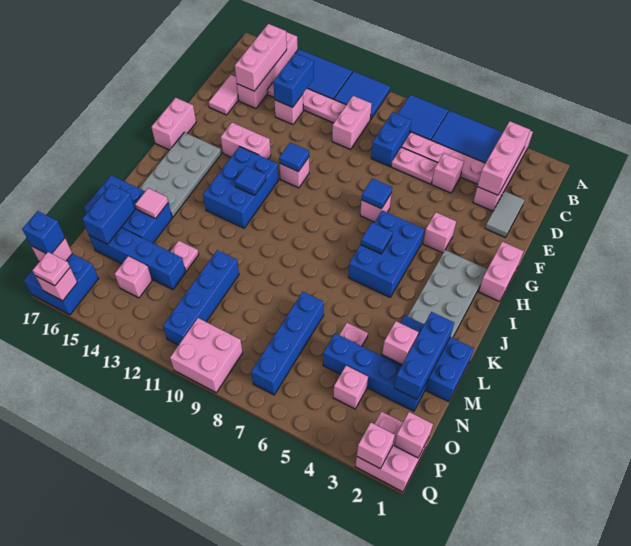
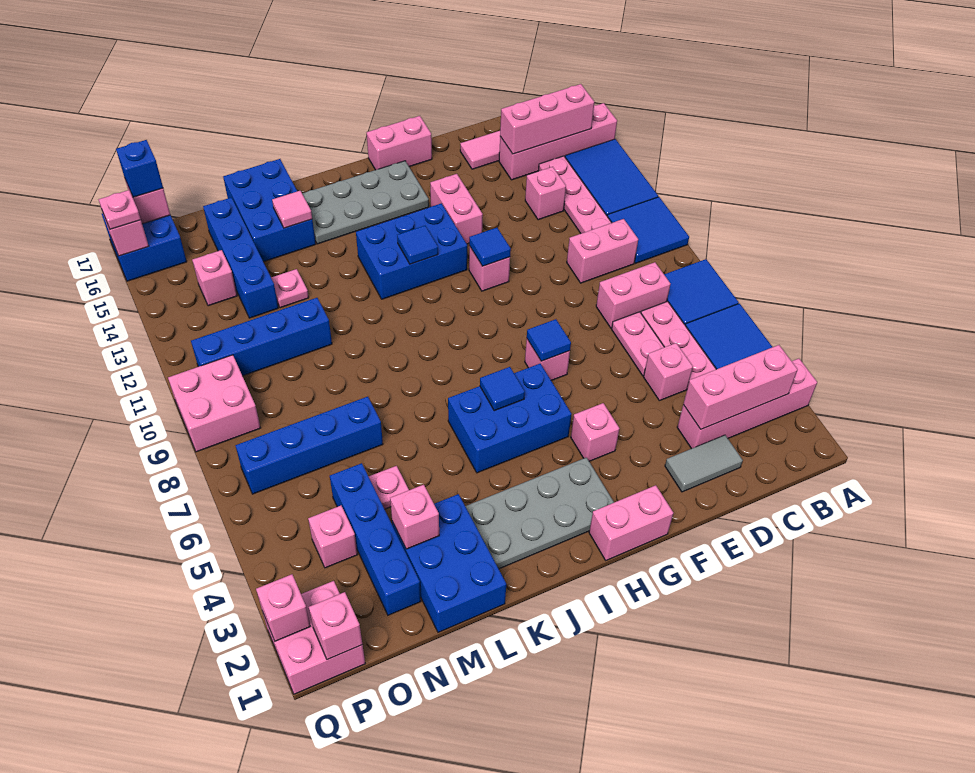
blue 1x2 brick [371,112,411,167] -> pink 1x2 brick [596,262,670,328]
blue 1x2 brick [273,53,314,107] -> none
blue 1x3 brick [394,312,454,399] -> none
blue 1x2 brick [82,185,135,244] -> none

